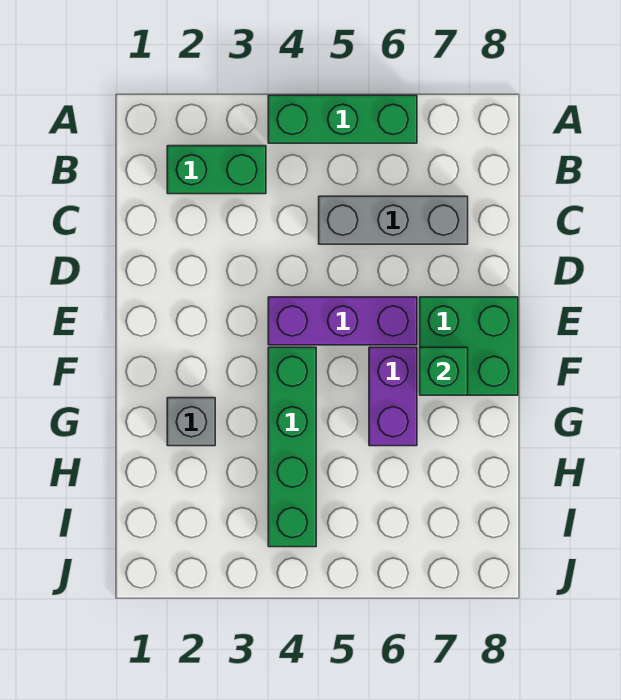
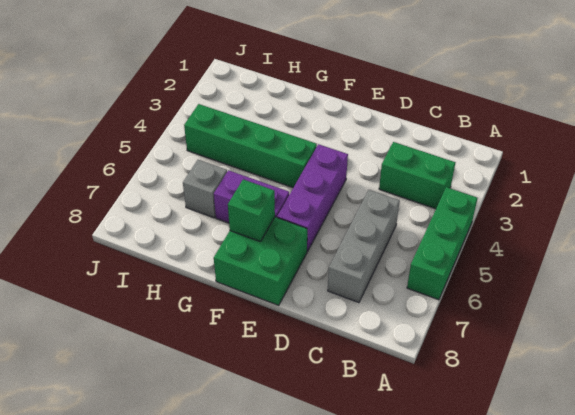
green 1x2 brick [167,146,266,194] -> green 1x2 brick turned to [379,142,456,209]
grey 1x1 brick [167,398,215,446] -> grey 1x1 brick moved to [183,160,227,218]

